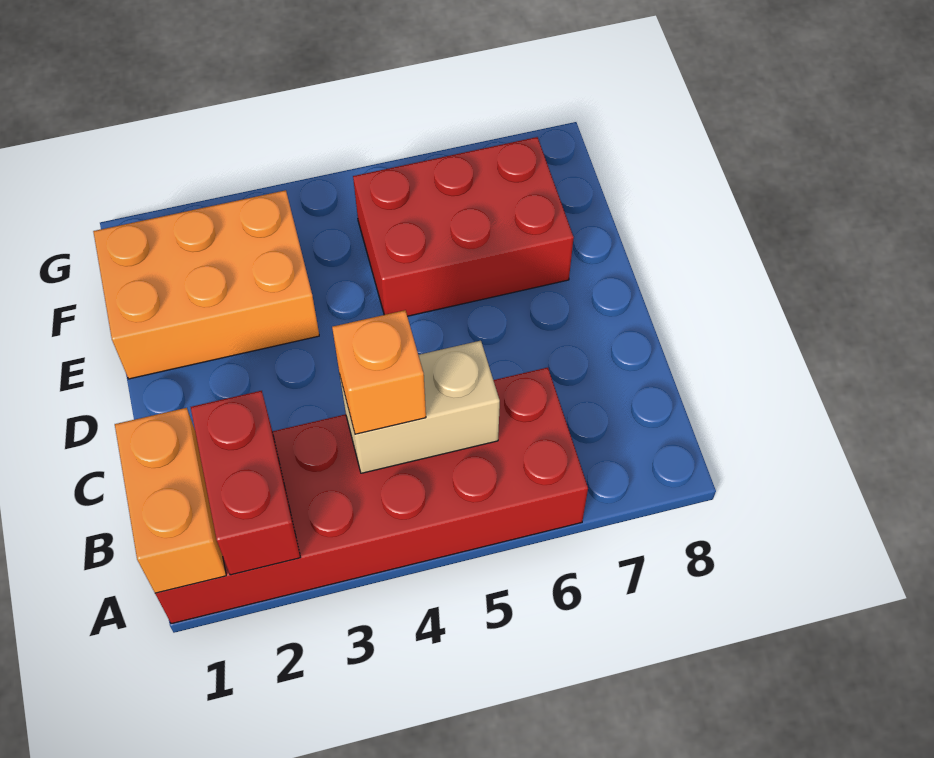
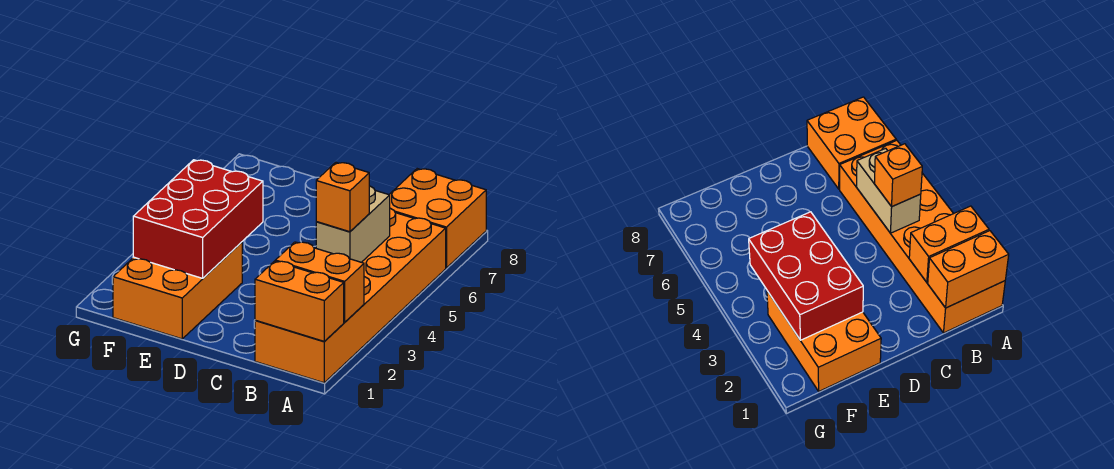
red 2x6 brick [155,368,588,624] -> orange 2x6 brick [255,208,446,383]
red 1x2 brick [191,391,301,575] -> orange 1x2 brick [275,242,364,322]
none -> orange 2x2 brick [389,169,486,268]
red 2x3 brick [353,137,574,316] -> red 2x3 brick moved to [133,160,263,278]

